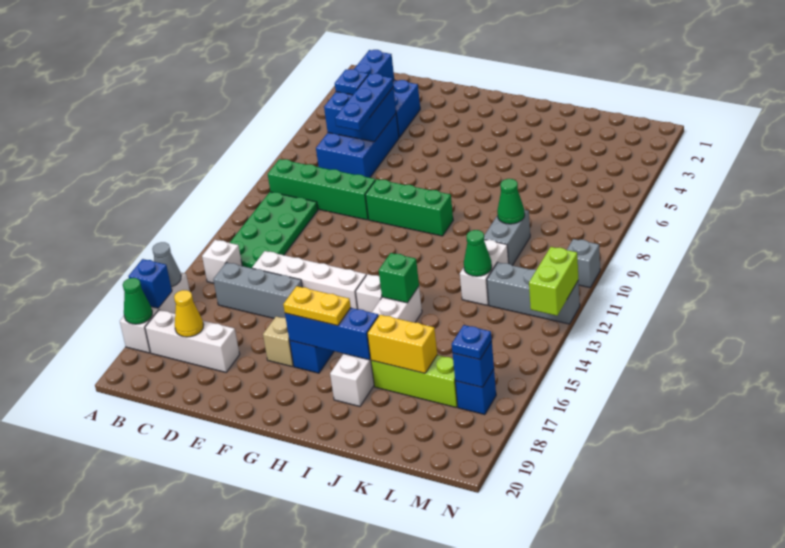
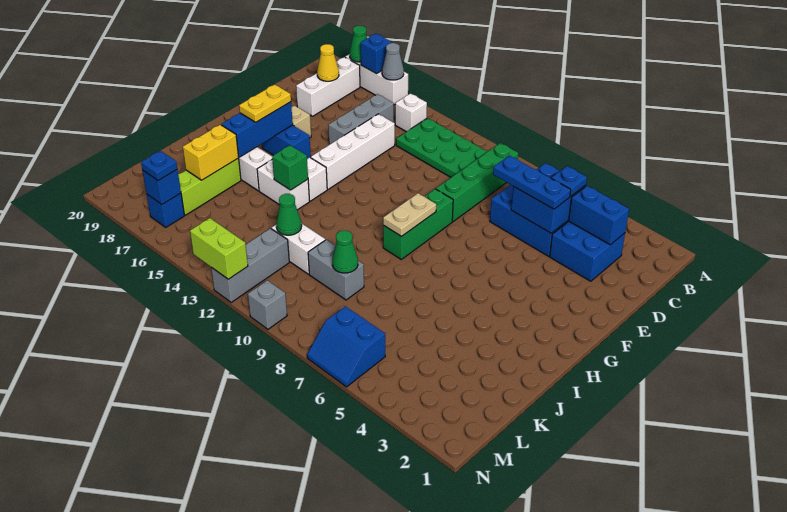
none -> tan 1x2 plate [383,193,436,237]
none -> blue 2x2 slope [307,306,385,387]

